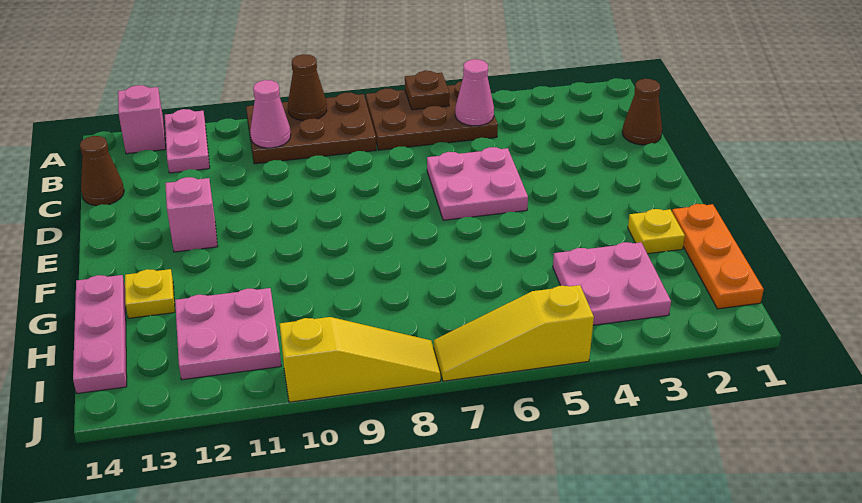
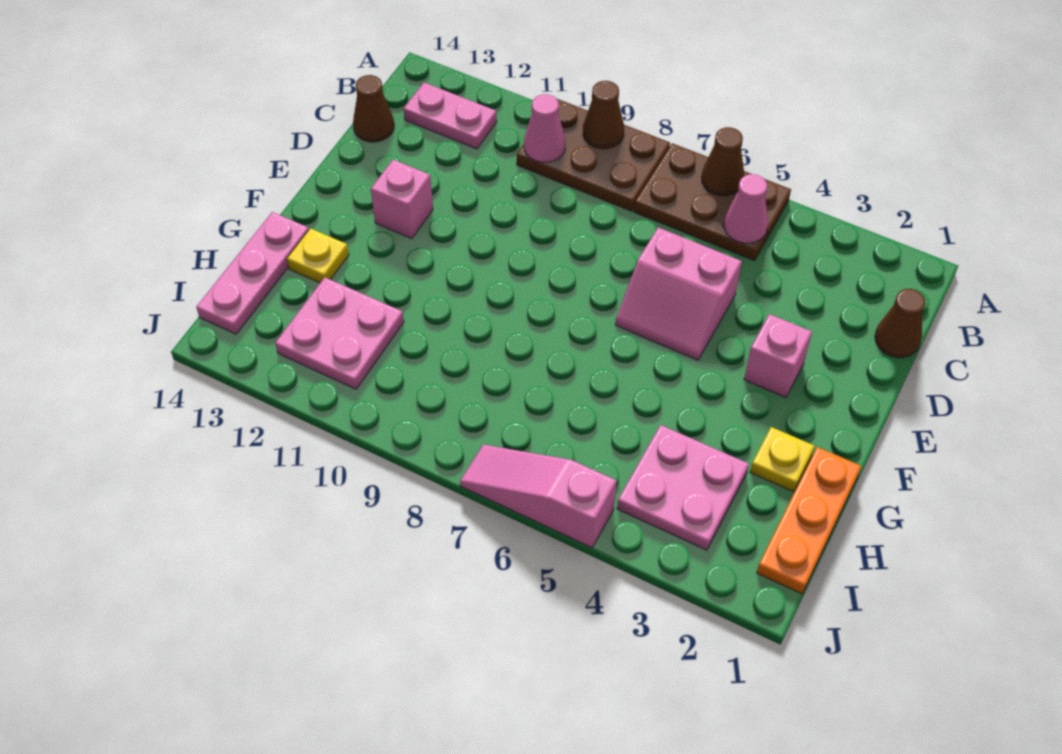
brown 1x1 plate [405,71,450,110] -> brown 1x1 cone [701,127,744,196]
pink 1x2 plate [165,109,210,173] -> pink 1x2 plate turned to [404,82,497,149]
pink 1x1 brick [118,85,166,154] -> pink 1x1 brick moved to [744,314,812,397]
pink 2x2 plate [427,147,528,220] -> pink 2x2 slope [615,227,742,360]
yellow 1x3 slope [434,285,594,381] -> pink 1x3 slope [460,445,616,548]
yellow 1x3 slope [280,317,441,402] -> none

